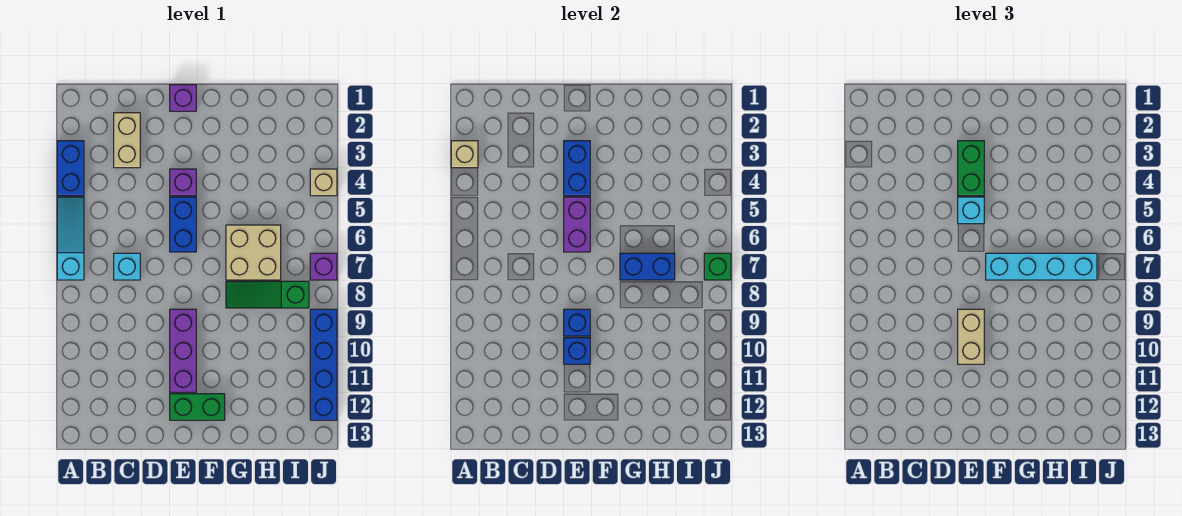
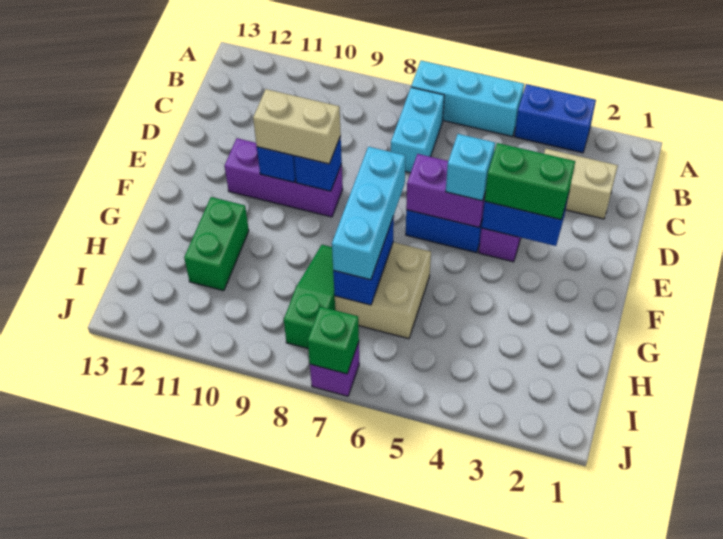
tan 1x1 brick [451,141,478,168] -> none
cyan 1x3 slope [57,197,84,280] -> cyan 1x3 brick [411,61,524,136]
cyan 1x1 brick [114,253,140,280] -> cyan 1x2 brick [391,87,444,173]
purple 1x1 brick [170,85,196,111] -> none
green 1x2 brick [170,394,225,420] -> green 1x2 brick moved to [184,197,249,291]
cyan 1x4 brick [986,253,1097,280] -> cyan 1x3 brick [332,147,406,280]
tan 1x1 brick [310,169,337,196] -> none
blue 1x4 brick [310,309,337,420] -> none

